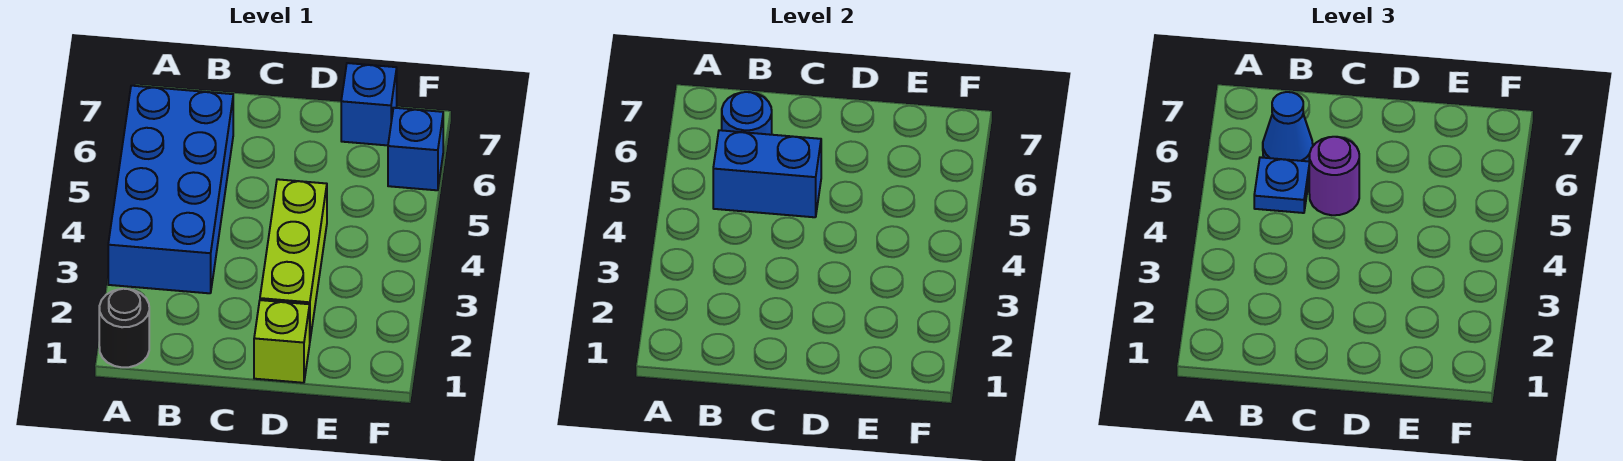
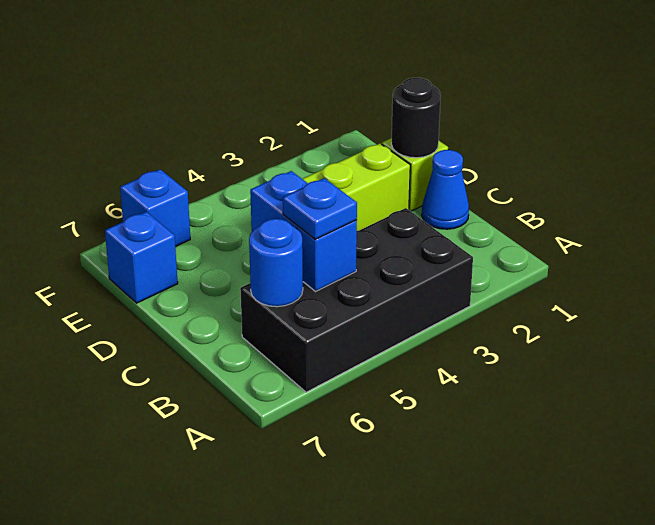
black 1x1 round brick [99,289,149,367] -> black 1x1 round brick moved to [391,78,441,158]
blue 2x4 brick [108,86,233,293] -> black 2x4 brick [240,208,473,392]
blue 1x1 cone [1263,92,1313,161] -> blue 1x1 cone moved to [422,150,469,229]
purple 1x1 round brick [1309,137,1359,215] -> none

